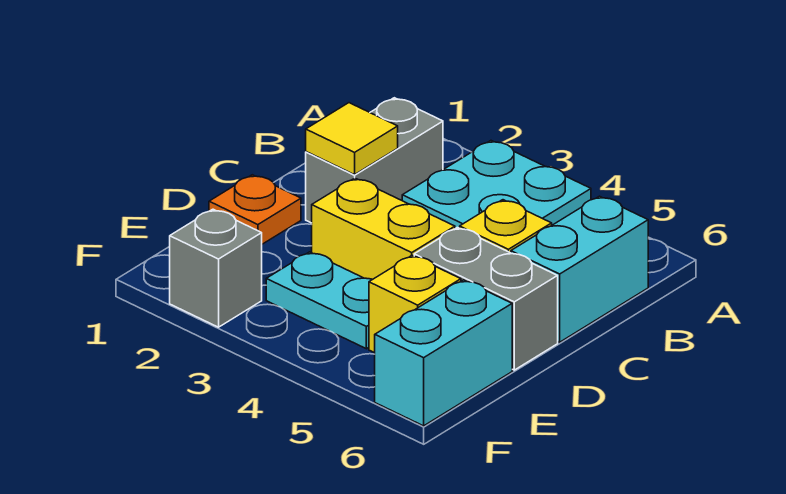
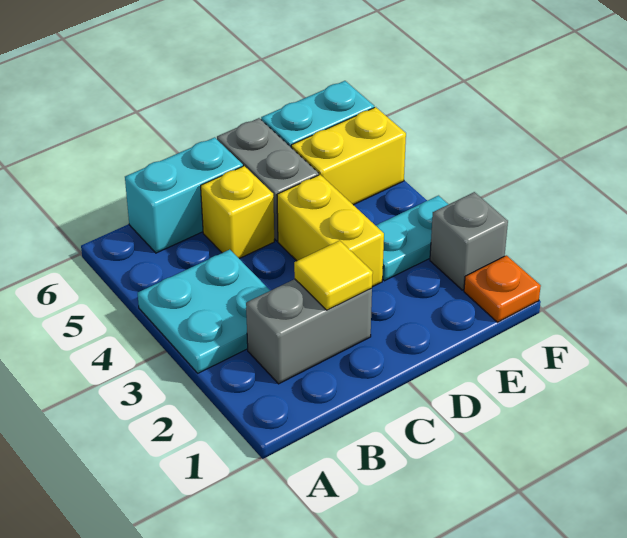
orange 1x1 plate [209,175,301,244] -> orange 1x1 plate moved to [464,255,541,322]
cyan 1x2 plate [266,252,372,349] -> cyan 1x2 plate turned to [376,196,448,281]
yellow 1x1 brick [369,255,461,353] -> yellow 1x2 brick [291,107,406,205]

